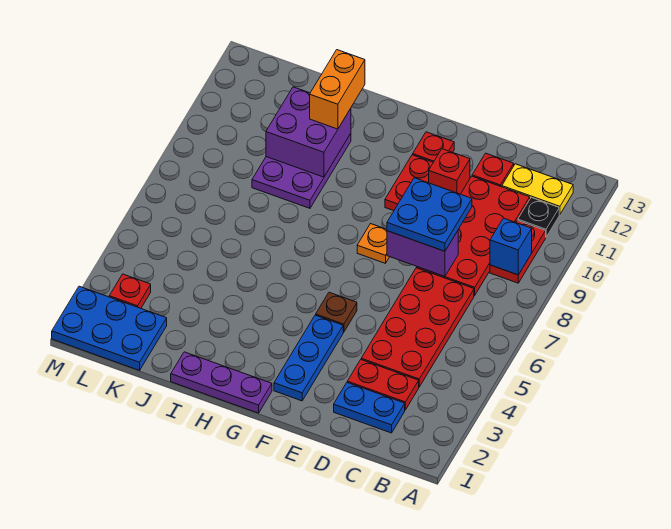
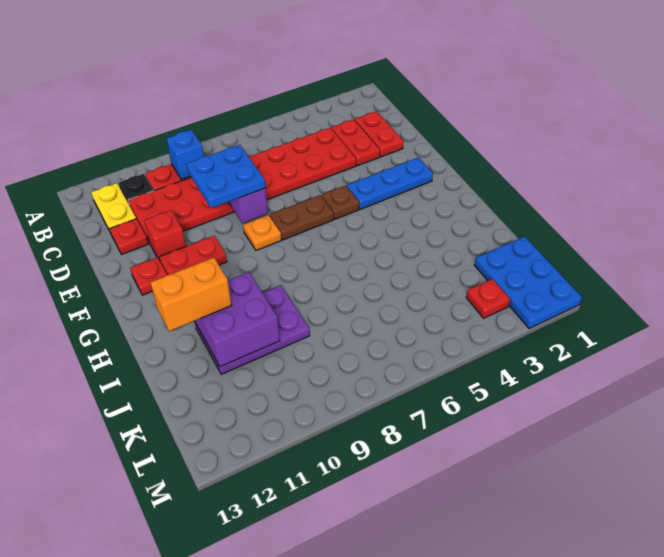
blue 1x2 plate [334,383,405,433] -> red 1x2 plate [355,111,403,157]
none -> brown 1x2 plate [270,195,334,240]
purple 1x3 plate [171,352,272,413] -> none

